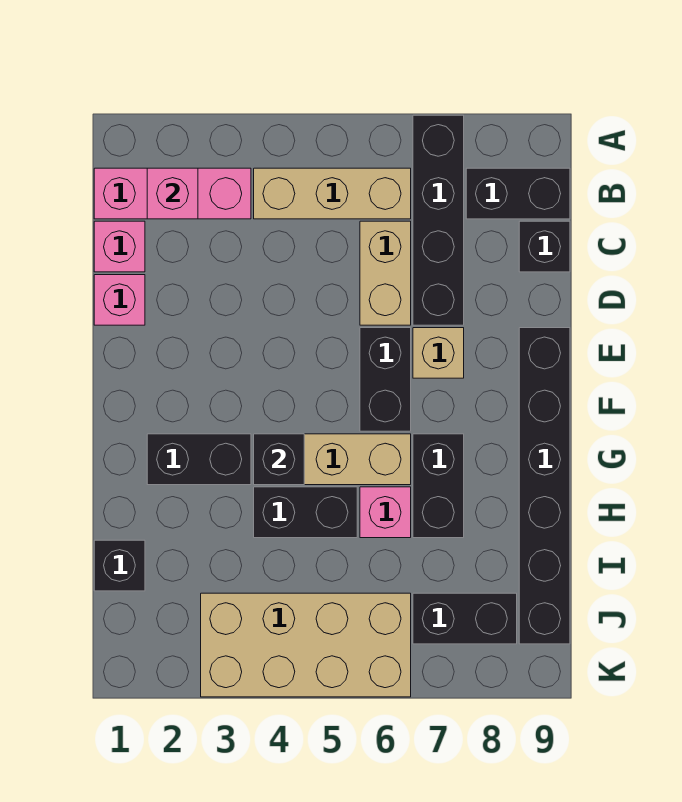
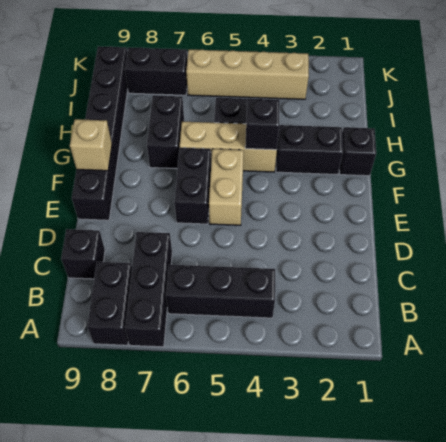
black 1x4 brick [413,115,464,325] -> black 1x3 brick [125,232,172,347]
pink 1x3 brick [94,168,251,219] -> none
pink 1x1 brick [147,168,198,219] -> none
tan 1x3 brick [254,168,411,219] -> black 1x3 brick [166,265,275,318]
black 1x2 brick [466,168,570,219] -> black 1x2 brick turned to [87,262,132,345]
pink 1x1 brick [94,221,145,272] -> none
tan 1x2 brick [360,221,411,325] -> tan 1x2 brick moved to [209,149,244,225]
pink 1x1 brick [94,275,145,325] -> none
tan 1x1 brick [413,328,464,378] -> tan 1x1 brick moved to [70,119,112,171]
pink 1x1 brick [360,487,411,538] -> none
black 1x1 brick [94,540,145,591] -> black 1x1 brick moved to [339,127,376,176]
tan 2x4 brick [201,593,411,697] -> tan 1x4 brick [186,49,309,99]

